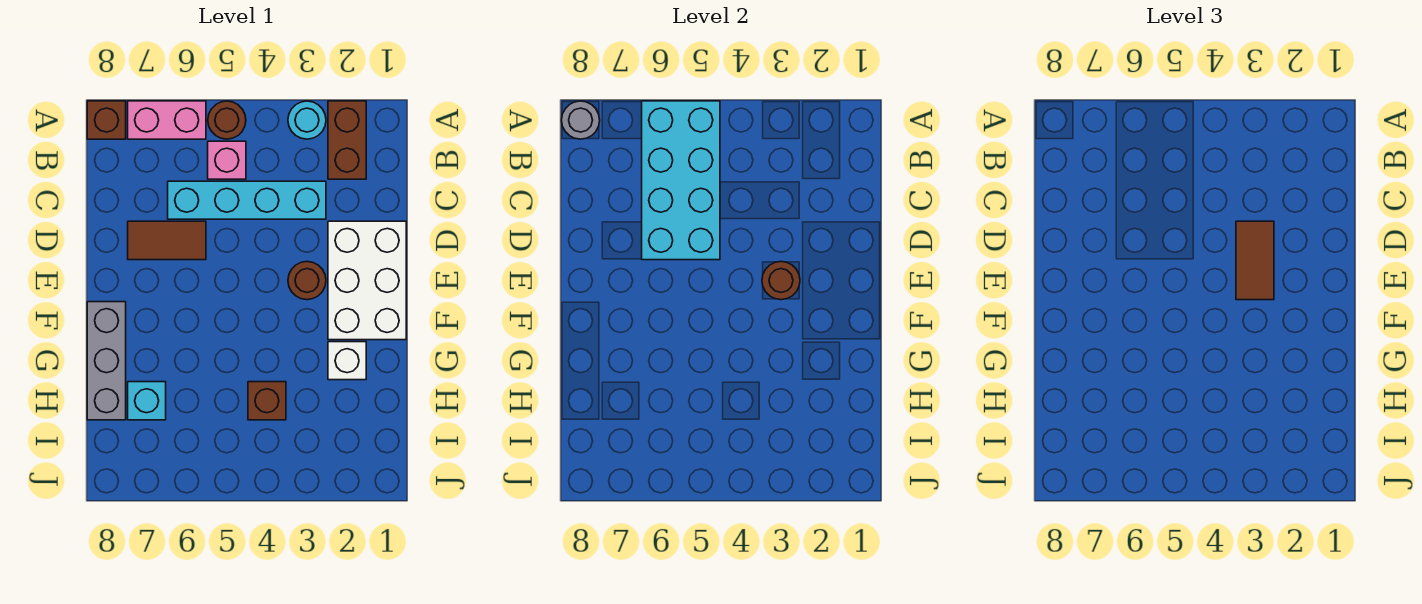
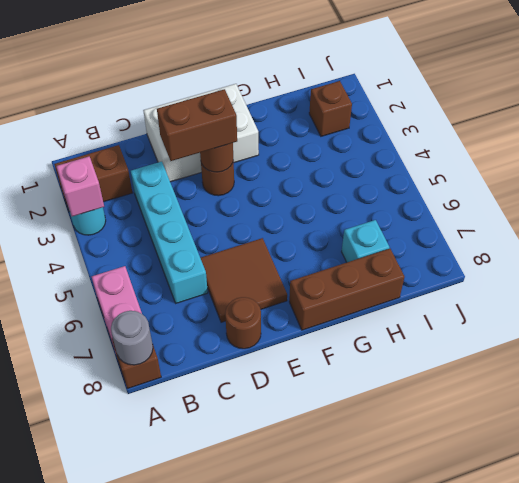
brown 1x1 round brick [208,101,246,139] -> brown 1x1 round brick moved to [225,297,261,349]
cyan 2x4 brick [642,101,720,260] -> none
pink 1x1 brick [208,141,246,179] -> pink 1x1 brick moved to [56,157,104,216]
brown 1x2 tile [1236,221,1274,300] -> brown 1x2 brick [157,89,237,161]
brown 1x2 tile [128,221,206,260] -> brown 2x2 tile [201,238,287,322]
grey 1x3 brick [87,302,126,420] -> brown 1x3 brick [289,249,404,330]
white 1x1 brick [328,342,366,380] -> none
brown 1x1 brick [248,382,286,420] -> brown 1x1 brick moved to [309,81,352,136]

